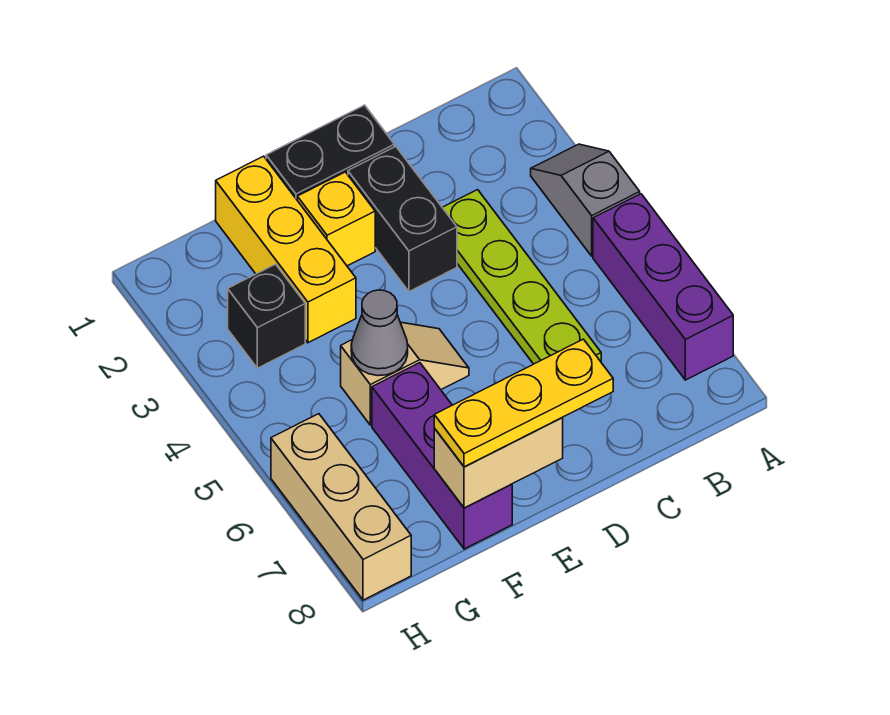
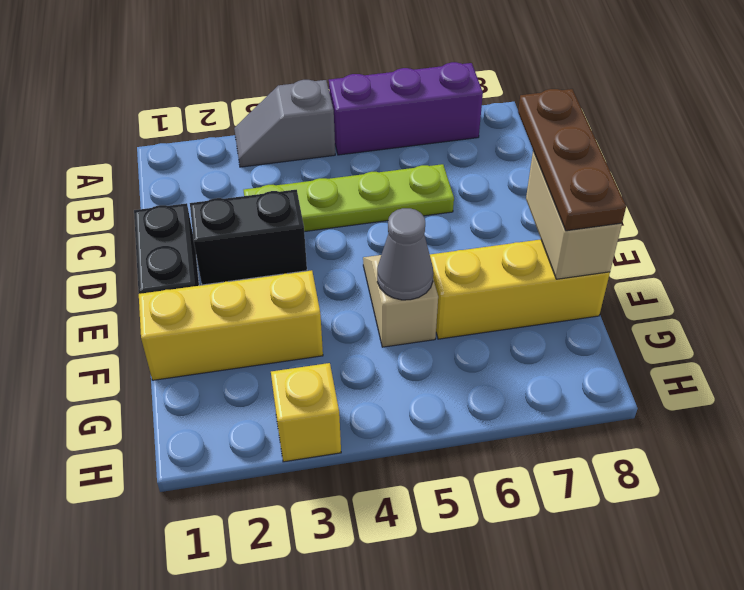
yellow 1x3 plate [434,339,613,467] -> brown 1x3 plate [518,89,626,231]
yellow 1x1 brick [297,172,375,266] -> yellow 1x1 brick moved to [271,363,341,462]
purple 1x3 brick [372,363,512,549] -> yellow 1x3 brick [430,239,610,339]
black 1x1 brick [228,264,305,368] -> none
tan 1x3 brick [271,414,411,600] -> none

